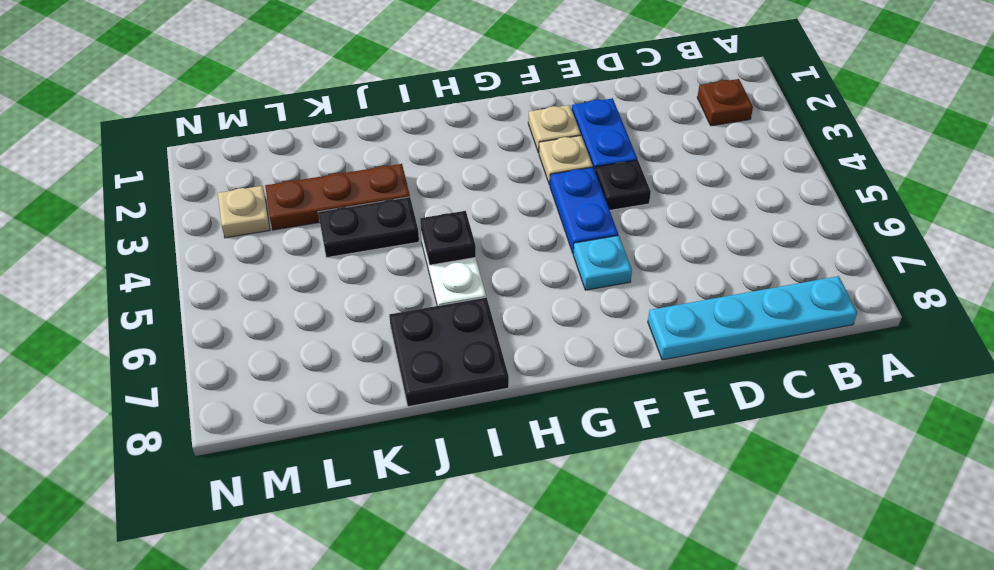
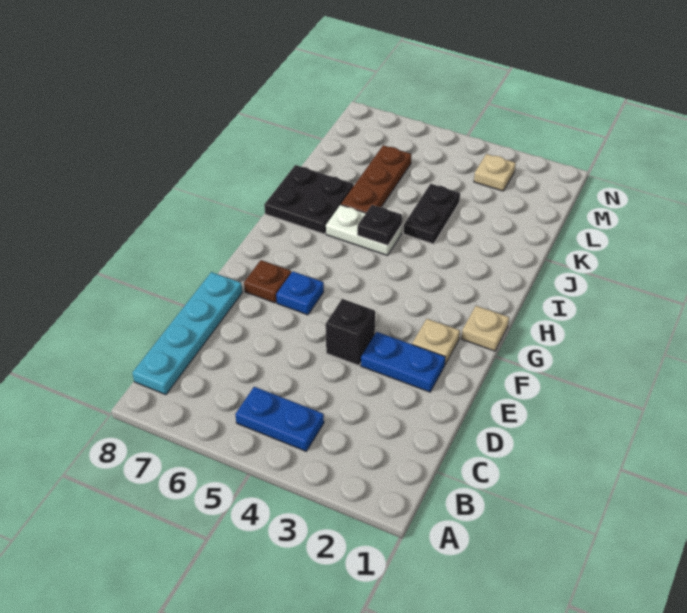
brown 1x1 plate [697,79,753,126] -> brown 1x1 plate moved to [244,260,291,303]
black 1x1 plate [595,160,651,210] -> black 1x1 brick [326,299,375,366]
tan 1x1 plate [539,136,593,185] -> tan 1x1 plate moved to [461,306,509,351]
blue 1x2 plate [550,167,618,253] -> blue 1x2 plate moved to [235,387,324,451]
cyan 1x1 plate [573,235,632,290] -> blue 1x1 plate [276,271,324,315]
brown 1x3 plate [265,164,410,230] -> brown 1x3 plate moved to [341,145,412,213]

